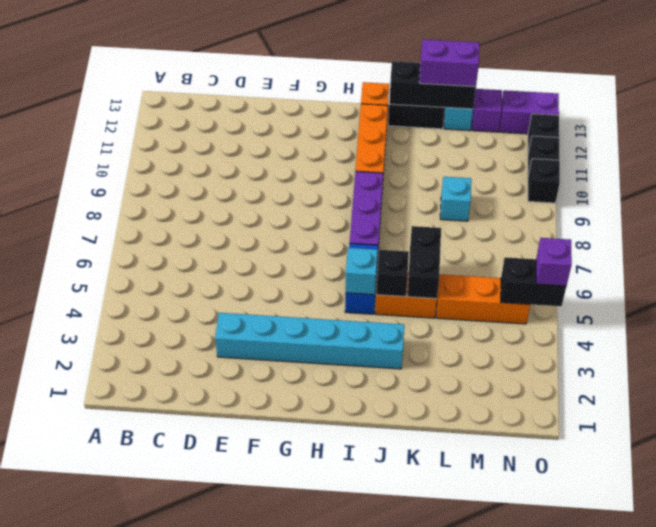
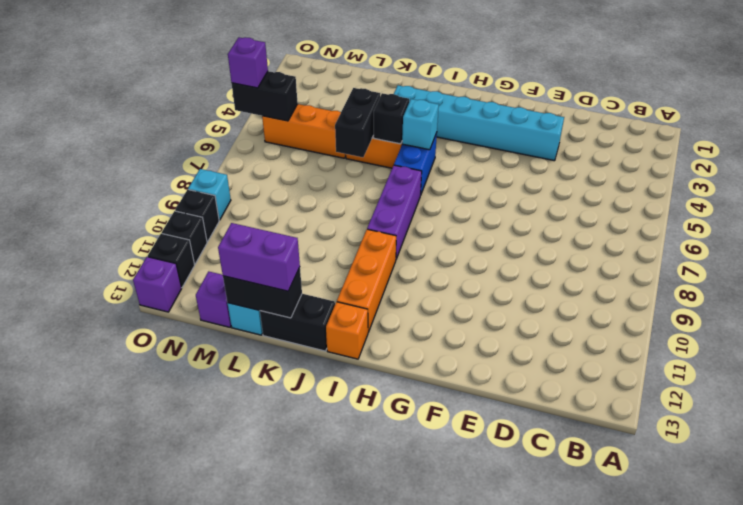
black 1x3 brick [389,61,476,109] -> black 1x2 brick [223,267,302,318]
cyan 1x1 brick [440,177,471,221] -> cyan 1x1 brick moved to [188,169,231,220]
purple 1x2 brick [500,90,559,134] -> purple 1x1 brick [133,257,181,312]

